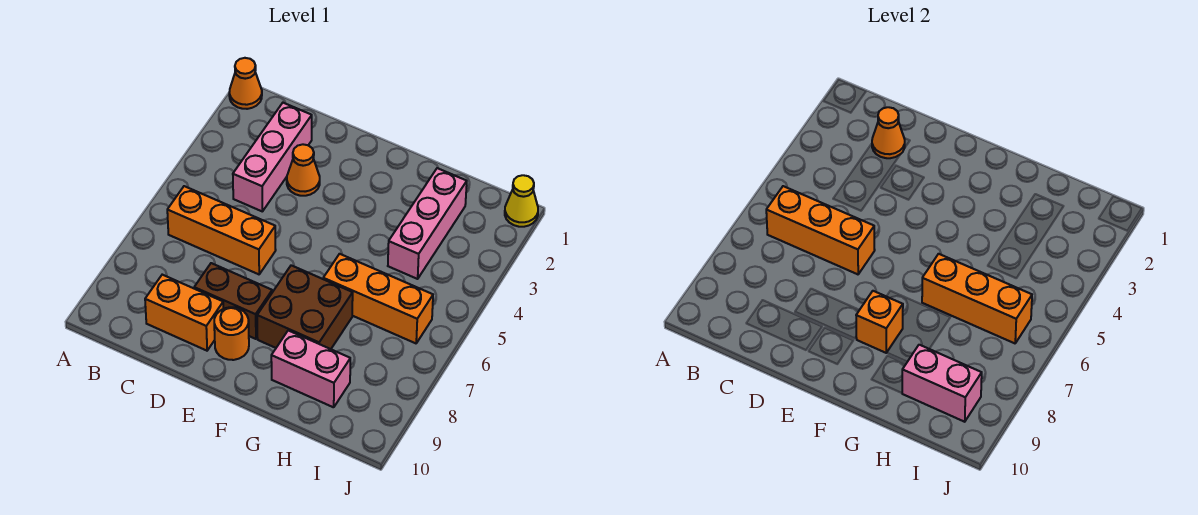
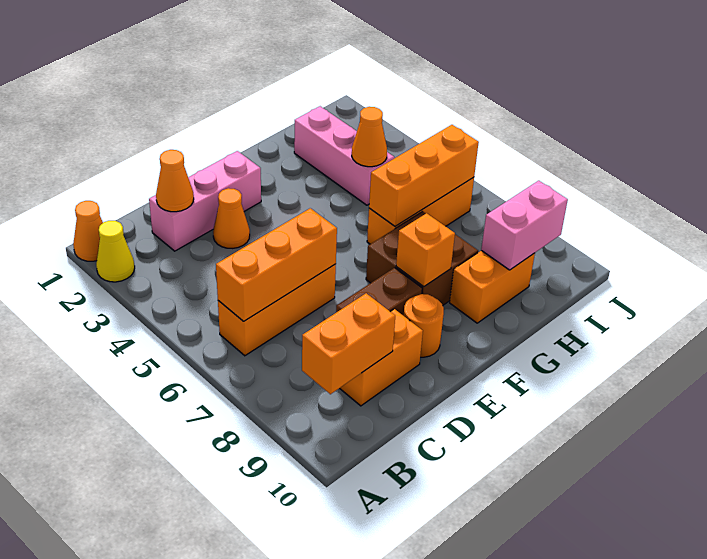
none -> orange 1x2 brick [302,293,395,394]
pink 1x3 brick [233,103,312,211] -> pink 1x3 brick turned to [149,151,261,251]
pink 1x2 brick [271,330,350,407] -> orange 1x2 brick [450,251,535,323]
none -> orange 1x1 cone [352,107,387,167]
yellow 1x1 cone [505,175,538,227] -> yellow 1x1 cone moved to [96,221,135,282]

